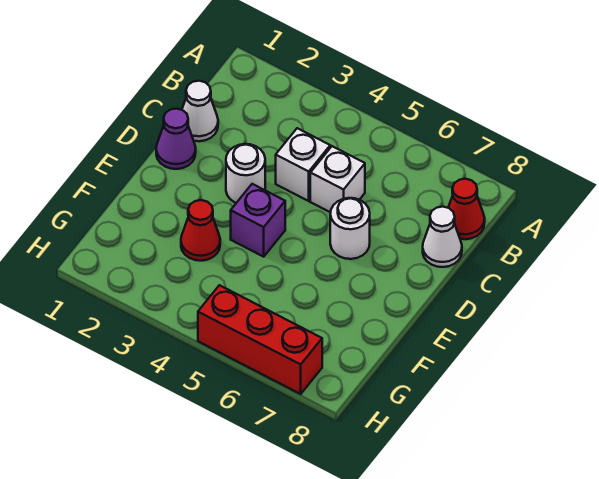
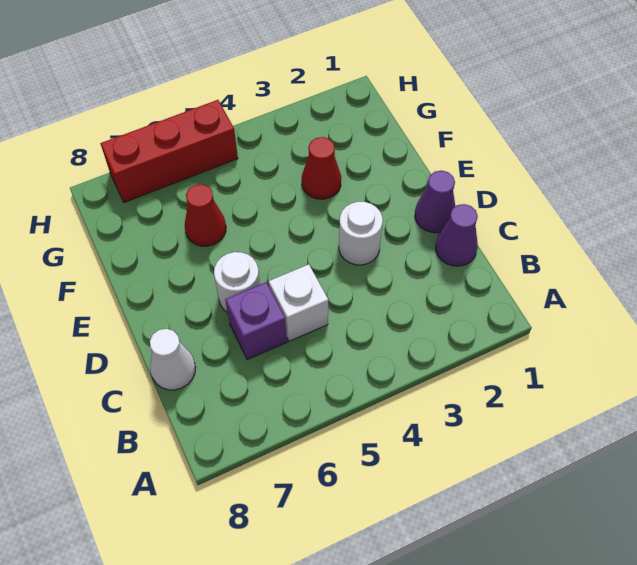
red 1x1 cone [448,179,485,239] -> red 1x1 cone moved to [185,184,226,246]
white 1x1 cone [182,81,218,141] -> purple 1x1 cone [436,204,478,266]
white 1x1 brick [276,128,330,201] -> none
purple 1x1 brick [231,184,285,257] -> purple 1x1 brick moved to [225,282,287,360]

